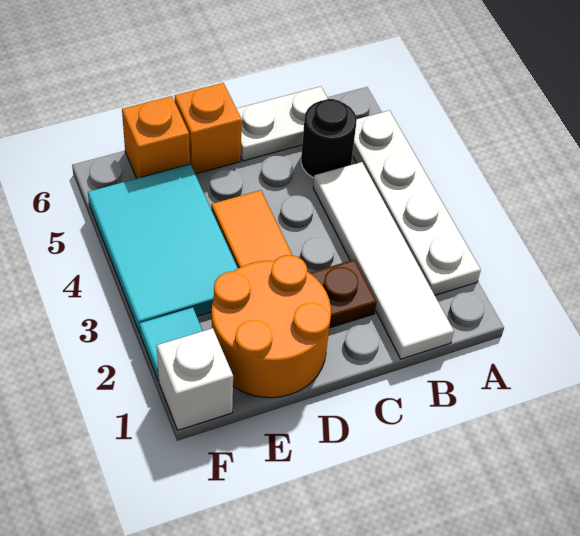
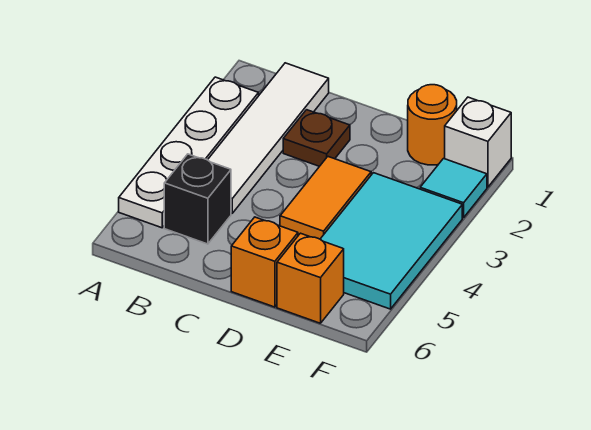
black 1x1 round brick [301,99,357,178] -> black 1x1 brick [164,154,231,244]
white 1x2 plate [236,86,328,161] -> none
orange 2x2 round brick [212,255,331,398] -> orange 1x1 round brick [408,85,457,165]

